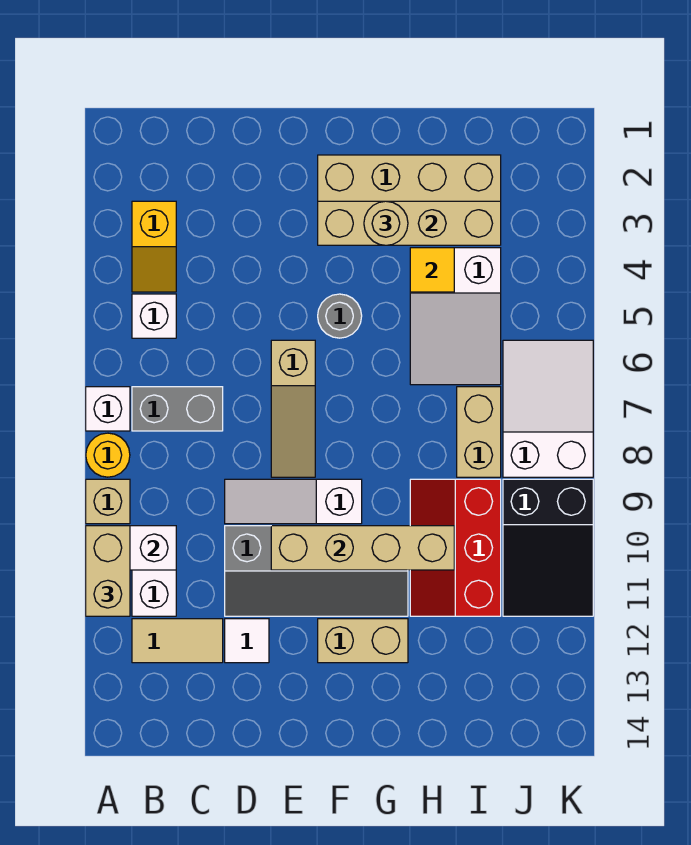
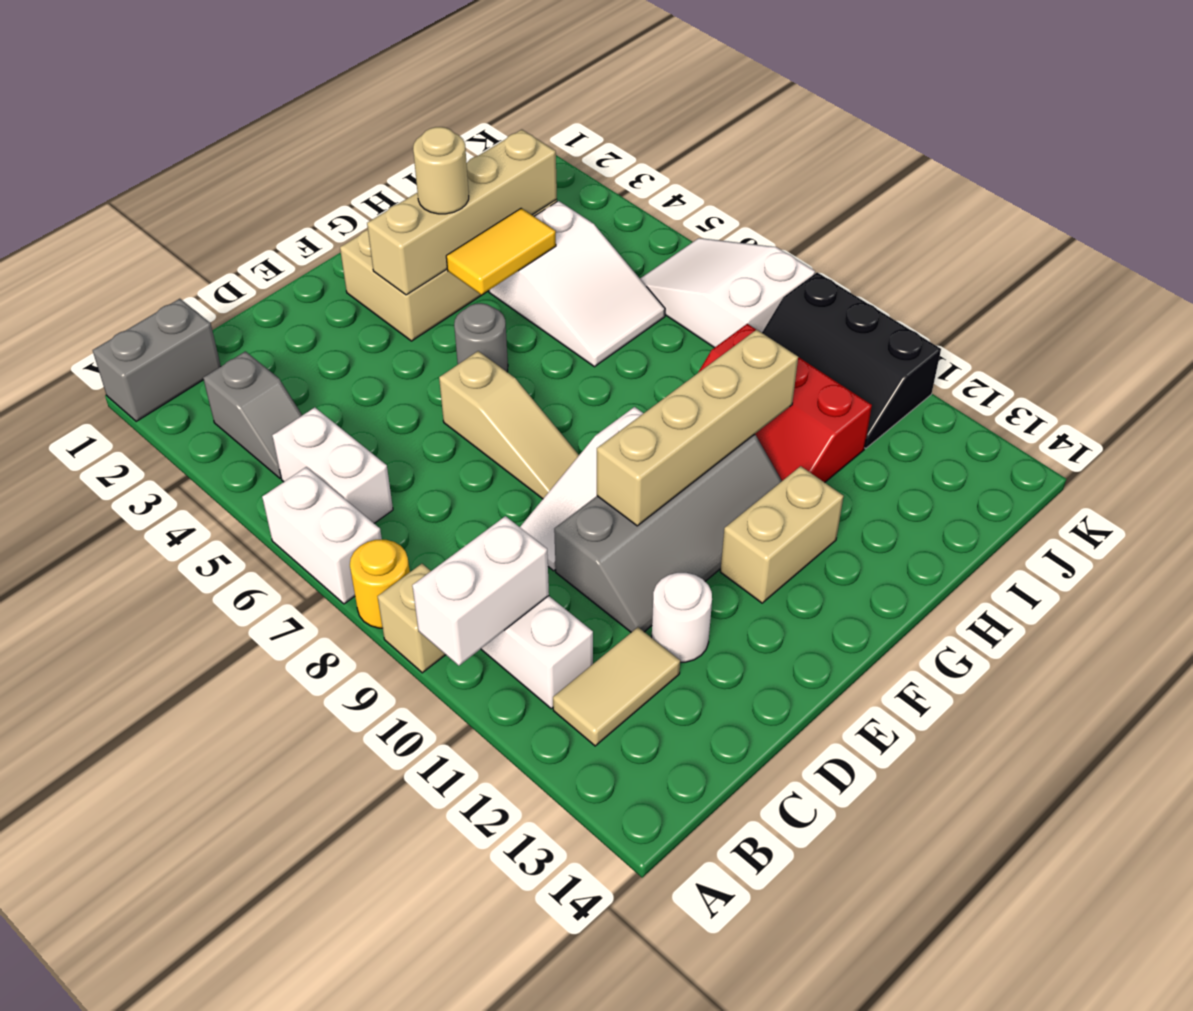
white 1x1 brick [86,387,130,431] -> white 1x2 brick [262,467,382,604]
tan 1x2 brick [86,526,130,616] -> none
yellow 1x2 slope [132,201,176,292] -> grey 1x2 slope [203,351,302,478]
white 1x1 brick [132,294,176,338] -> white 1x2 brick [272,407,393,523]
grey 1x2 brick [132,387,223,431] -> grey 1x2 brick moved to [93,299,221,422]
white 1x1 tile [225,619,269,663] -> white 1x1 round brick [652,573,712,662]
yellow 1x1 tile [410,248,454,292] -> yellow 1x2 tile [446,208,556,295]
tan 1x2 brick [457,387,501,477] -> none
black 2x3 slope [503,479,593,616] -> black 2x3 slope turned to [762,272,941,448]

